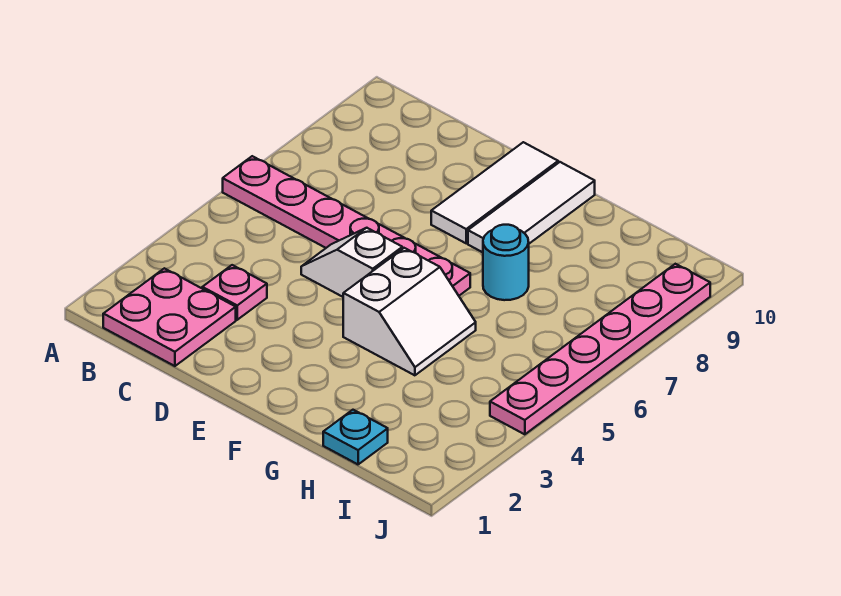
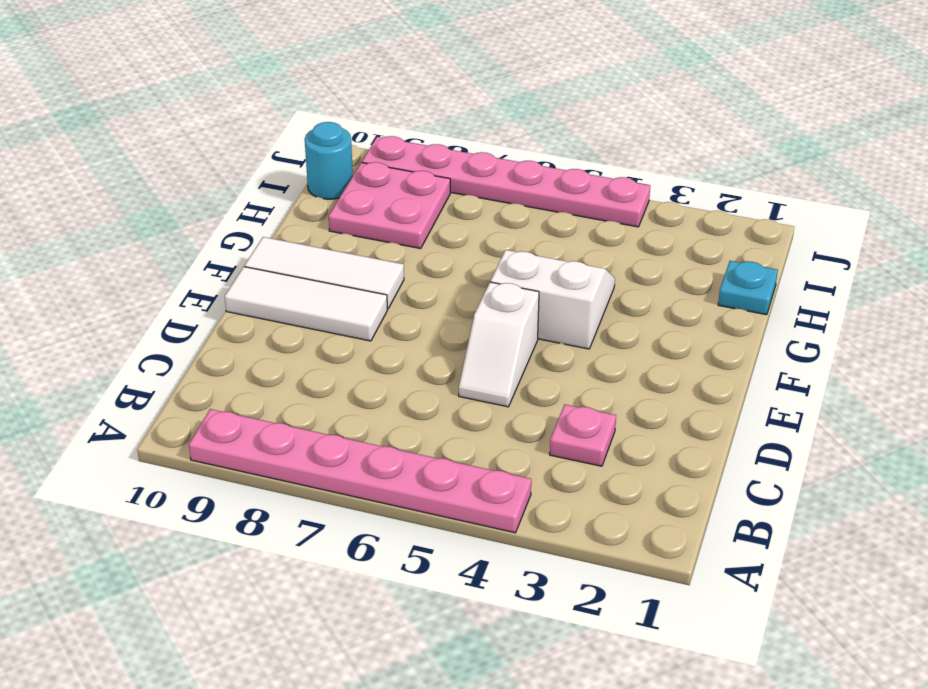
pink 1x6 plate [223,156,470,296] -> pink 1x6 plate turned to [189,409,531,533]
pink 2x2 plate [103,268,236,366] -> pink 2x2 plate moved to [329,162,450,249]
cyan 1x1 round brick [483,225,529,300] -> cyan 1x1 round brick moved to [305,122,353,199]

